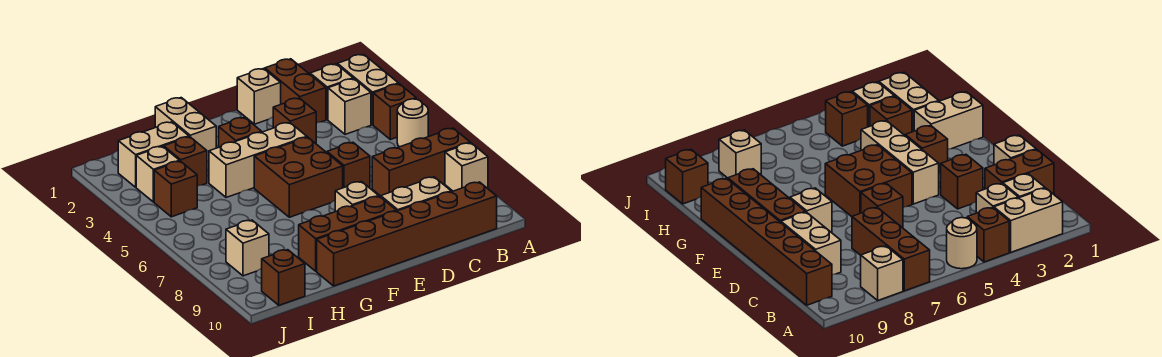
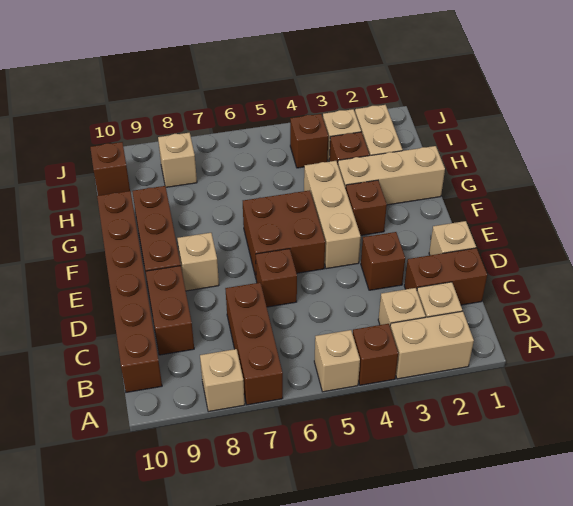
tan 1x1 round brick [397,99,428,147] -> tan 1x1 brick [314,330,360,392]
tan 1x2 brick [381,177,451,211] -> brown 1x2 brick [146,266,194,355]
tan 1x2 brick [155,98,216,161] -> tan 1x3 brick [338,146,445,205]

